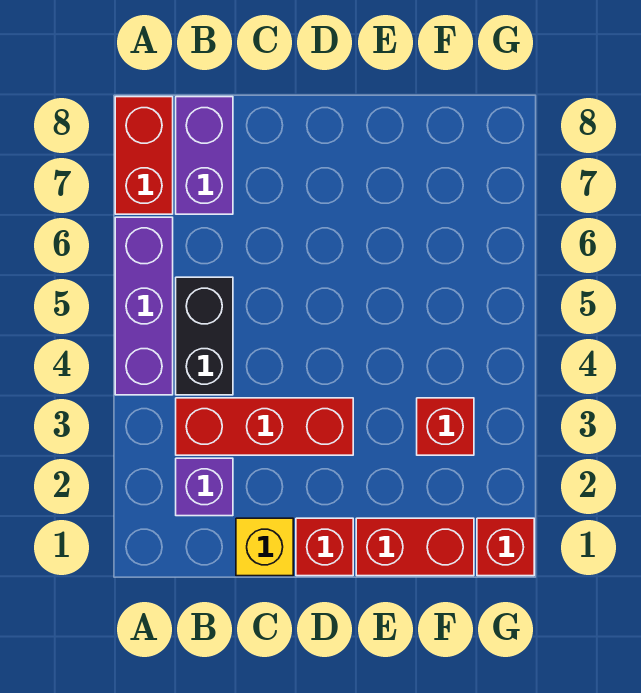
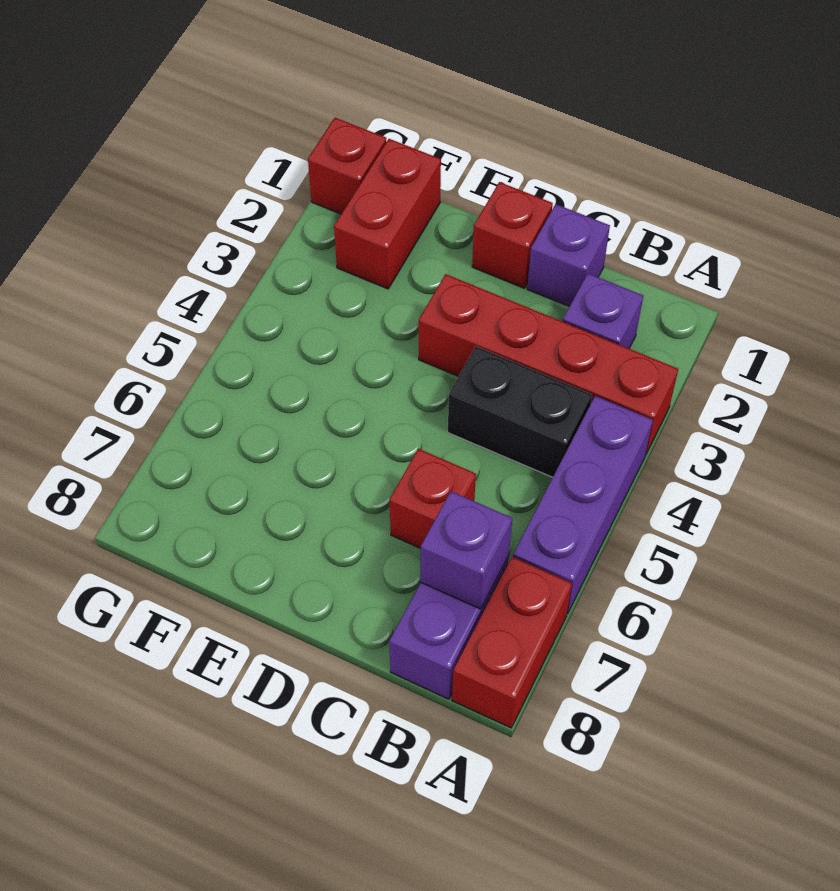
red 1x3 brick [176,398,353,455] -> red 1x4 brick [419,274,678,455]
black 1x2 brick [176,277,233,395] -> black 1x2 brick turned to [448,347,592,477]
none -> purple 1x1 brick [421,491,512,609]
yellow 1x1 brick [236,518,293,576] -> purple 1x1 brick [527,204,610,307]
red 1x2 brick [356,518,474,576] -> red 1x2 brick turned to [334,139,441,289]
red 1x1 brick [417,398,474,455] -> red 1x1 brick moved to [390,449,476,548]

